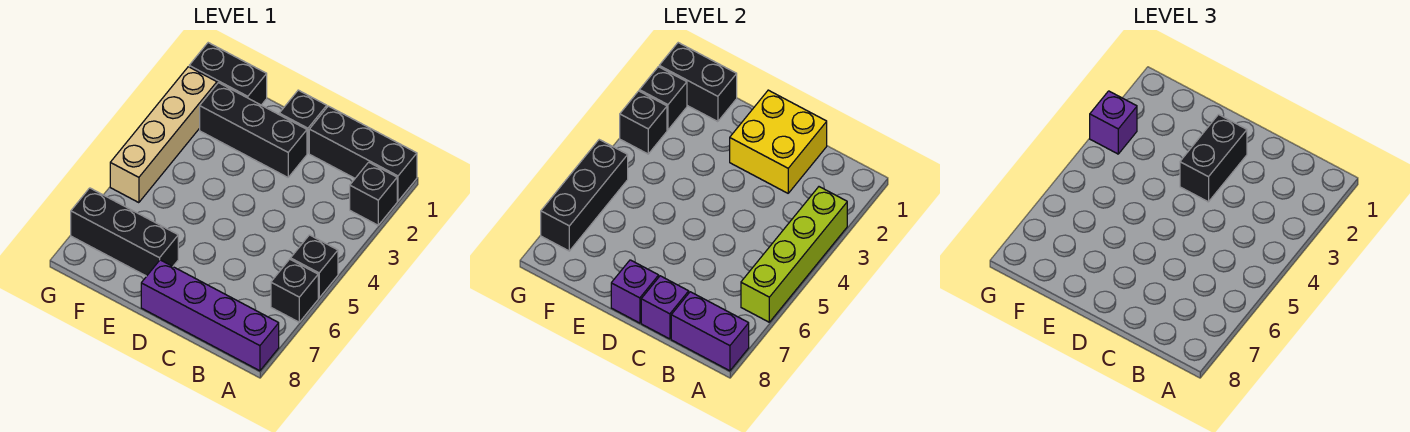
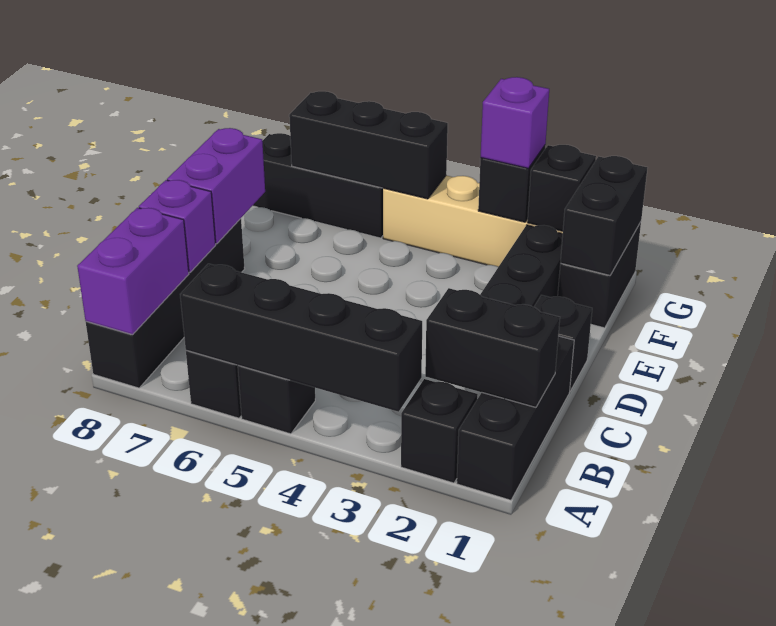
lime 1x4 brick [741,187,847,322] -> black 1x4 brick [180,264,422,412]
purple 1x4 brick [141,260,279,371] -> black 1x4 brick [86,219,245,388]
yellow 2x2 brick [730,90,827,193] -> none
black 1x2 brick [1180,115,1247,202] -> black 1x2 brick moved to [425,288,560,407]
purple 1x1 brick [611,260,659,323] -> purple 1x2 brick [167,128,265,244]
black 1x3 brick [71,188,178,276] -> black 1x3 brick turned to [253,133,383,238]

